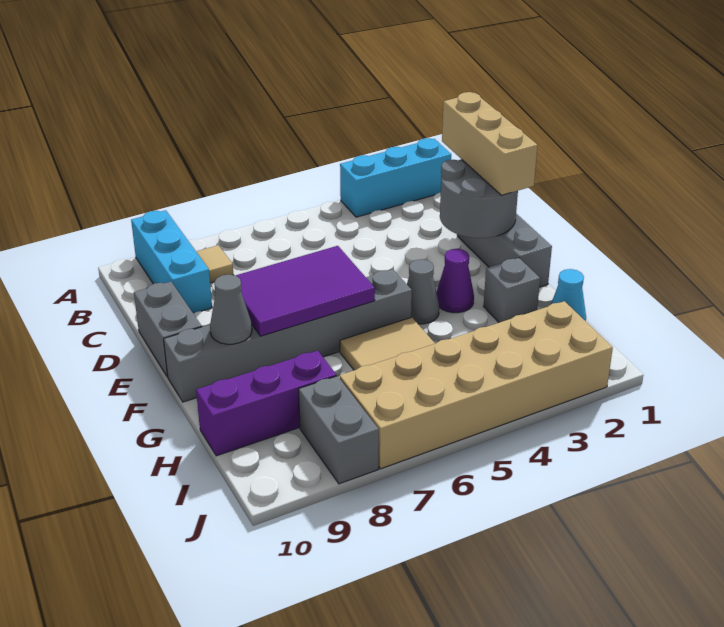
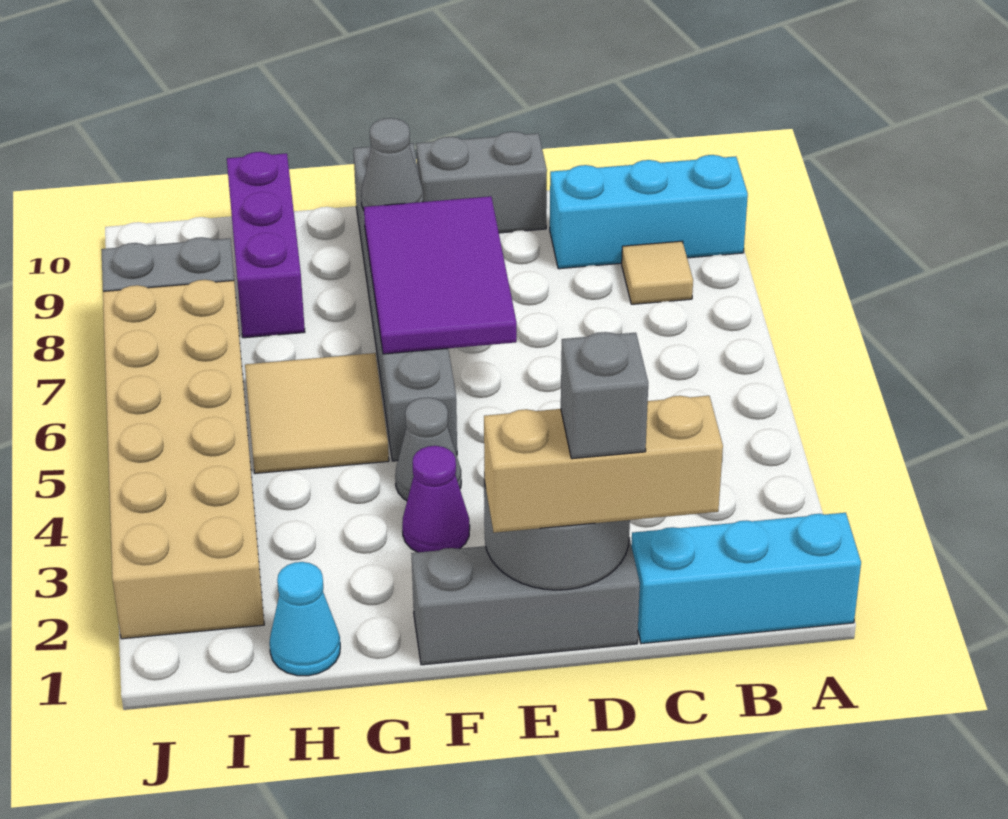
cyan 1x3 brick [340,138,451,217] -> cyan 1x3 brick turned to [631,513,861,644]
grey 1x1 brick [484,258,540,323] -> grey 1x1 brick moved to [561,332,648,459]

